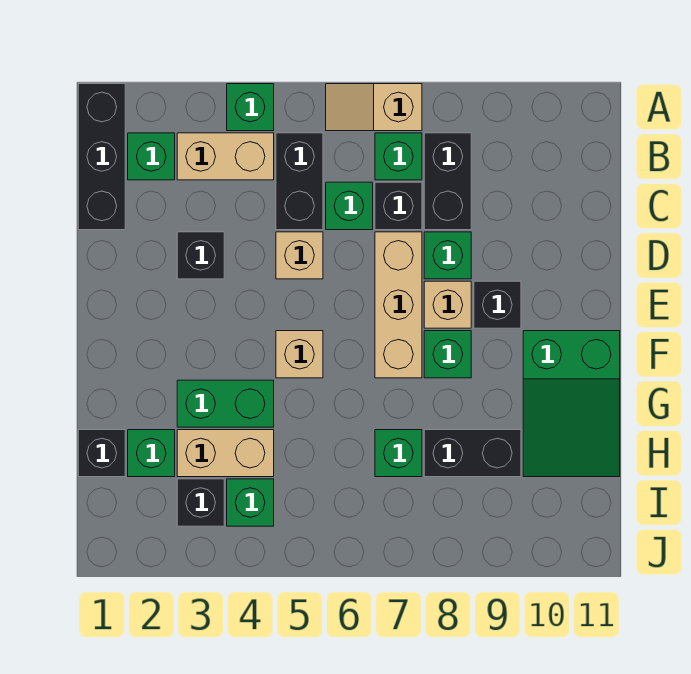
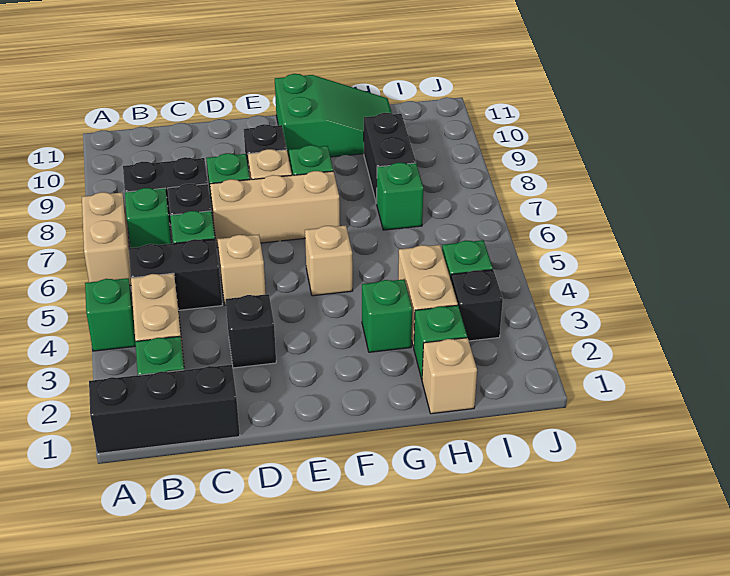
tan 1x2 slope [326,84,422,131] -> tan 1x2 brick [82,192,131,286]
green 1x2 brick [177,380,274,427] -> green 1x1 brick [362,279,412,352]
black 1x1 brick [78,430,125,477] -> tan 1x1 brick [422,338,477,414]

